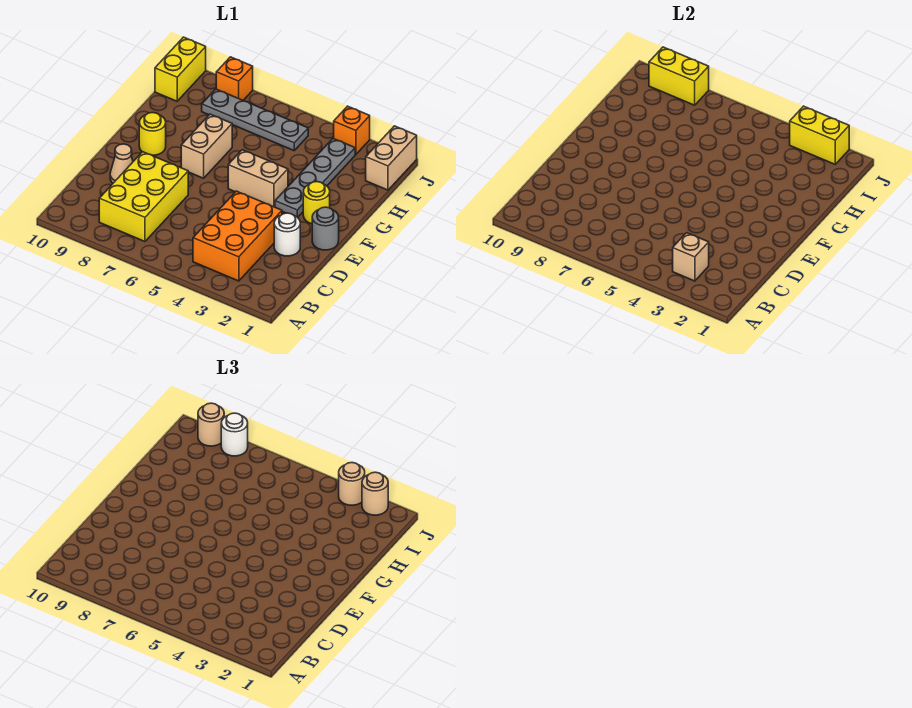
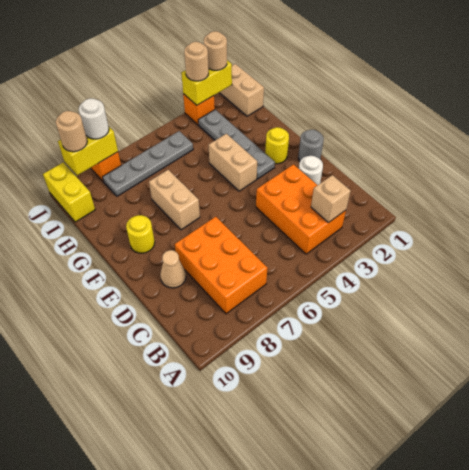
yellow 2x3 brick [99,152,188,241] -> orange 2x3 brick [175,217,268,314]
tan 1x2 brick [228,150,288,207] -> tan 1x2 brick turned to [209,134,257,191]

